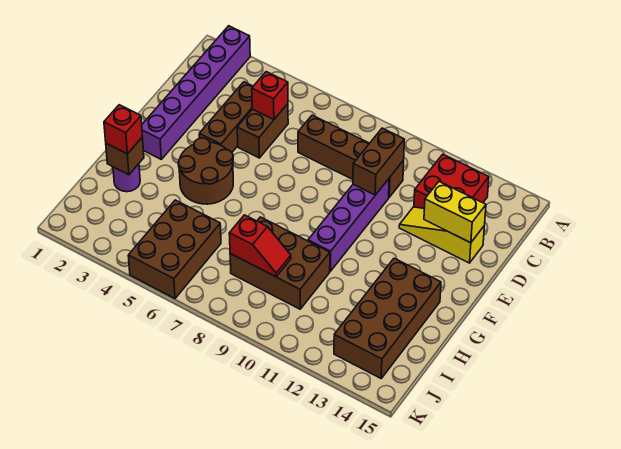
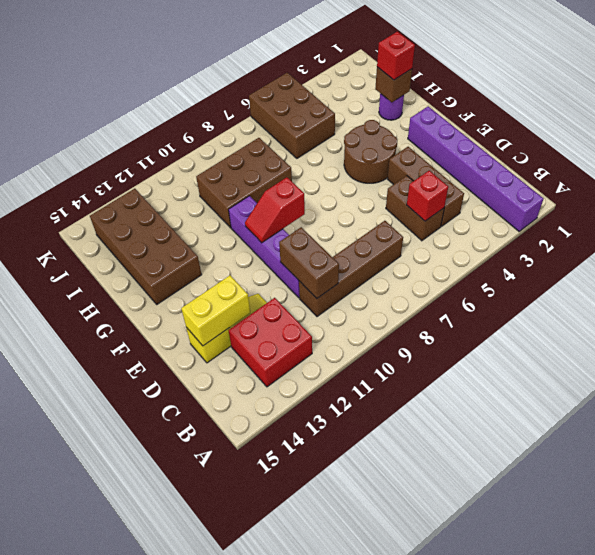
red 1x2 slope [229,215,291,277] -> red 1x2 slope moved to [245,177,305,243]

